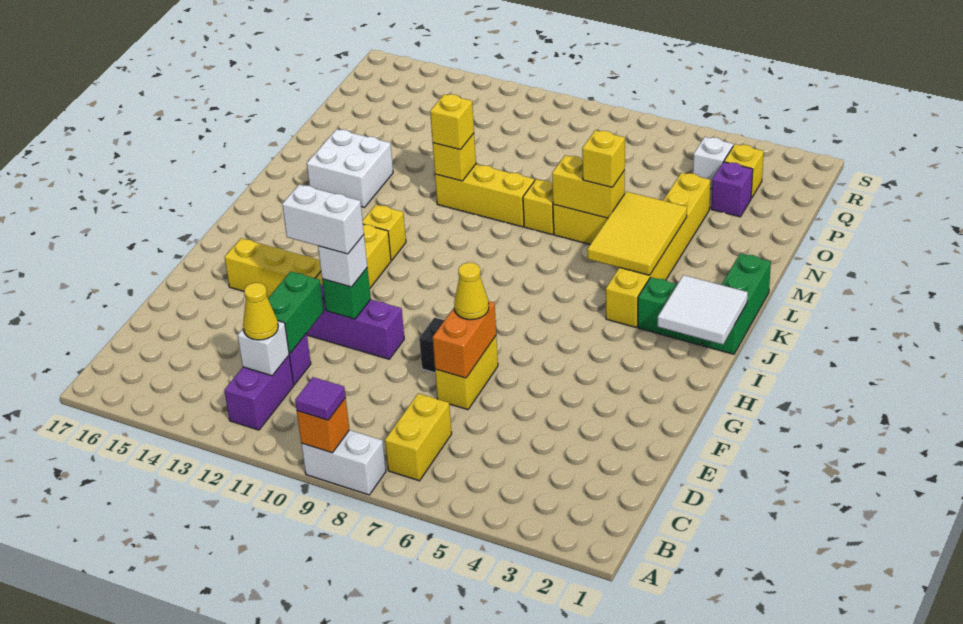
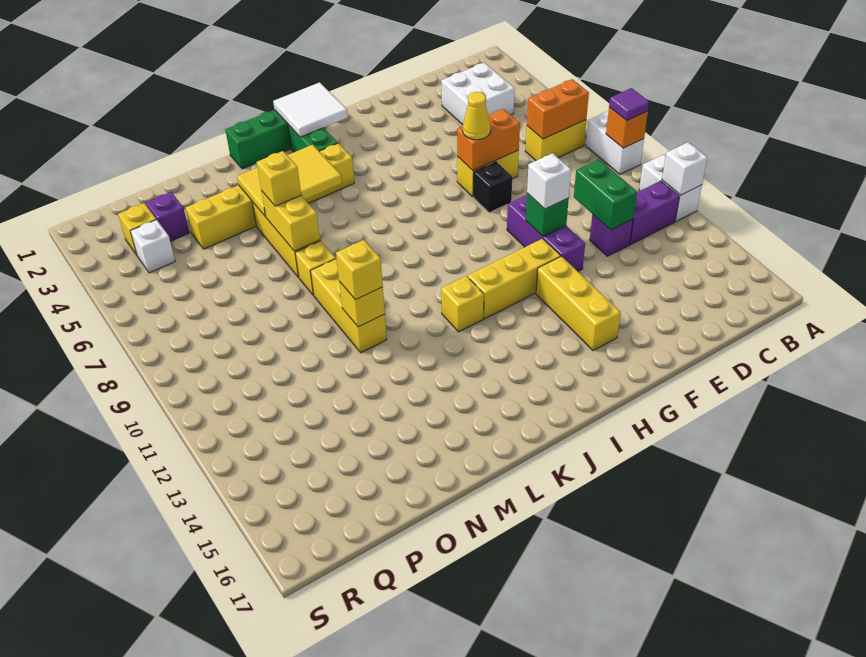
none -> orange 1x2 brick [527,79,589,139]
white 1x1 brick [238,321,289,376] -> white 1x1 brick moved to [662,142,707,195]
yellow 1x1 cone [243,283,278,340] -> none
green 1x2 brick [268,271,324,353] -> green 1x2 brick turned to [574,160,637,230]
white 1x2 brick [282,185,364,254] -> white 1x2 brick moved to [639,155,702,221]
white 2x2 brick [307,129,393,207] -> white 2x2 brick moved to [441,63,515,125]

